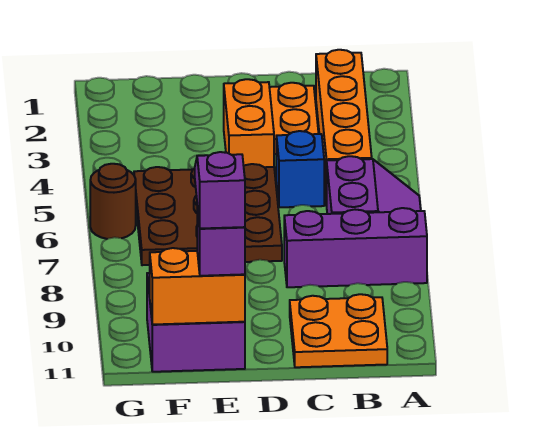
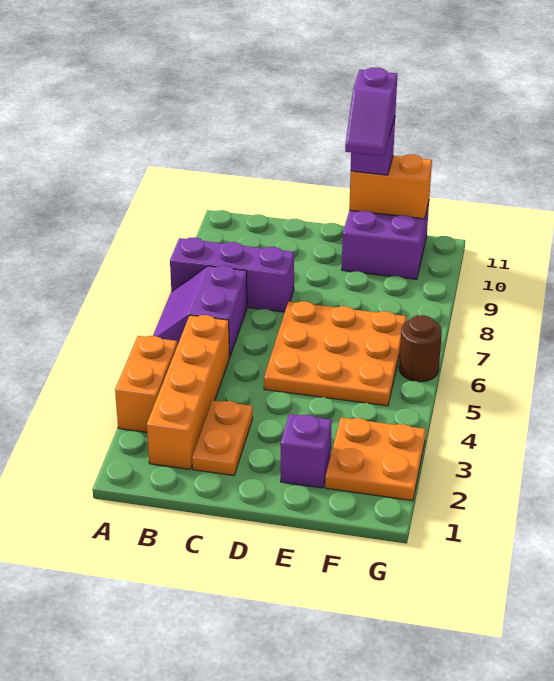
orange 2x2 plate [290,294,387,367] -> orange 2x2 plate moved to [325,418,426,501]
blue 1x1 brick [276,131,324,207] -> none
orange 1x2 brick [224,79,274,167] -> orange 1x2 brick moved to [115,336,178,432]
brown 3x3 plate [134,164,282,265] -> orange 3x3 plate [264,301,406,406]
none -> purple 1x1 brick [281,414,332,488]

